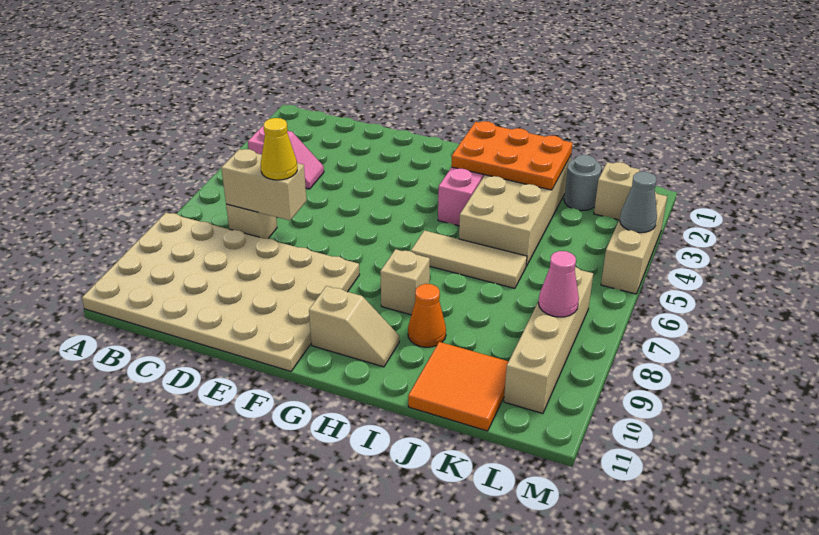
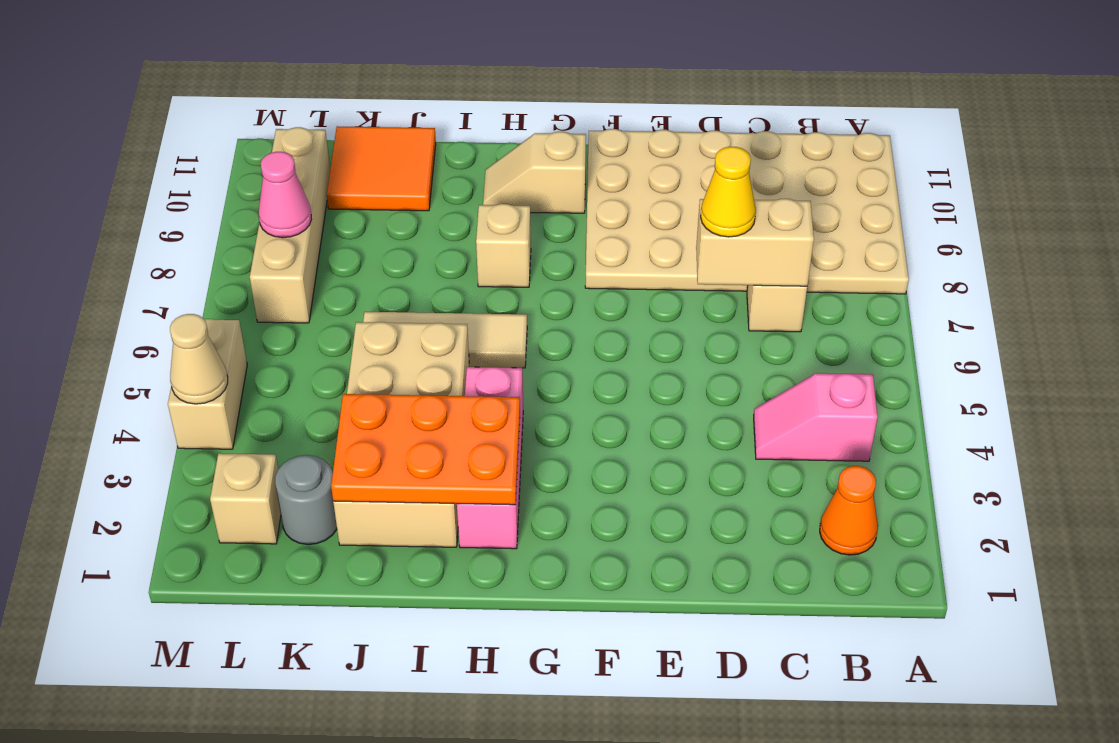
orange 1x1 cone [408,284,446,347] -> orange 1x1 cone moved to [820,466,878,555]
tan 1x3 brick [601,192,667,294] -> tan 1x2 brick [168,319,247,449]
grey 1x1 cone [620,172,657,233] -> tan 1x1 cone [170,314,228,404]

